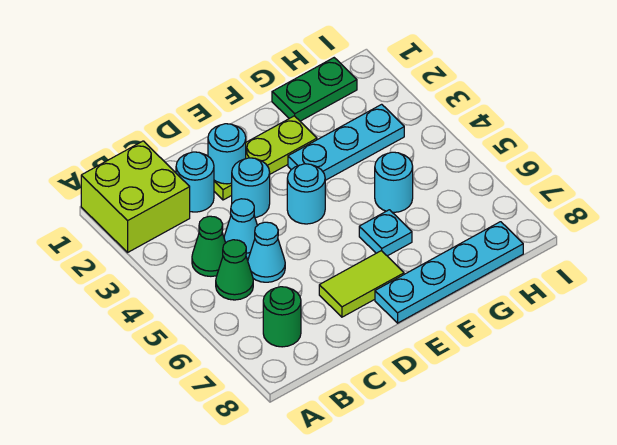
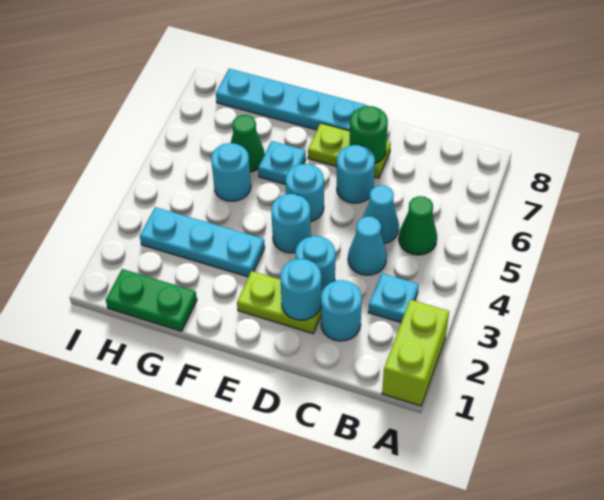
lime 2x2 brick [81,141,190,252] -> lime 1x2 brick [382,300,449,406]
none -> cyan 1x1 plate [368,273,419,323]
green 1x1 cone [192,216,225,276] -> green 1x1 cone moved to [231,115,265,172]
green 1x1 round brick [263,287,301,347] -> green 1x1 round brick moved to [349,106,388,163]
lime 1x3 plate [214,116,317,200] -> lime 1x2 plate [237,271,322,334]
none -> cyan 1x1 round brick [337,145,375,203]
lime 1x2 tile [319,251,404,317] -> lime 1x2 plate [308,123,391,178]
none -> cyan 1x1 round brick [286,164,324,222]

